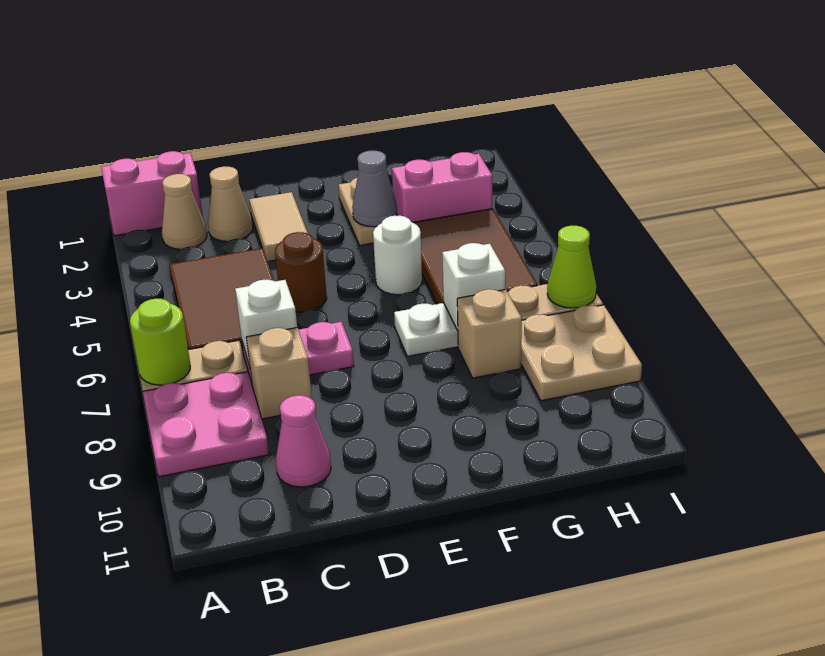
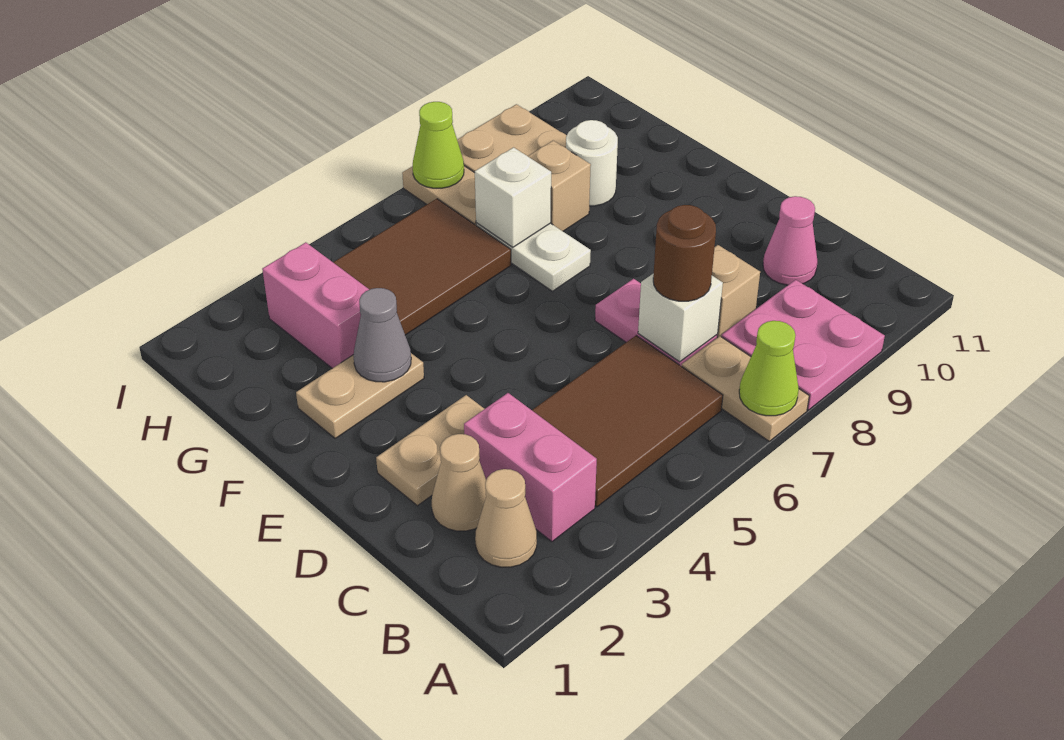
pink 1x2 brick [101,151,203,236] -> pink 1x2 brick moved to [464,393,597,542]
lime 1x1 round brick [130,299,190,385] -> lime 1x1 cone [739,321,799,416]
tan 1x2 tile [249,192,307,261] -> tan 1x2 plate [376,395,484,506]
brown 1x1 round brick [275,232,327,312] -> brown 1x1 round brick moved to [653,205,716,301]
white 1x1 round brick [373,216,422,295] -> white 1x1 round brick moved to [566,120,618,206]

